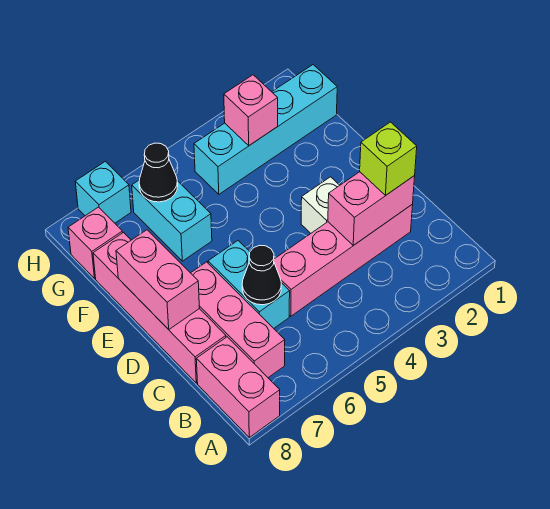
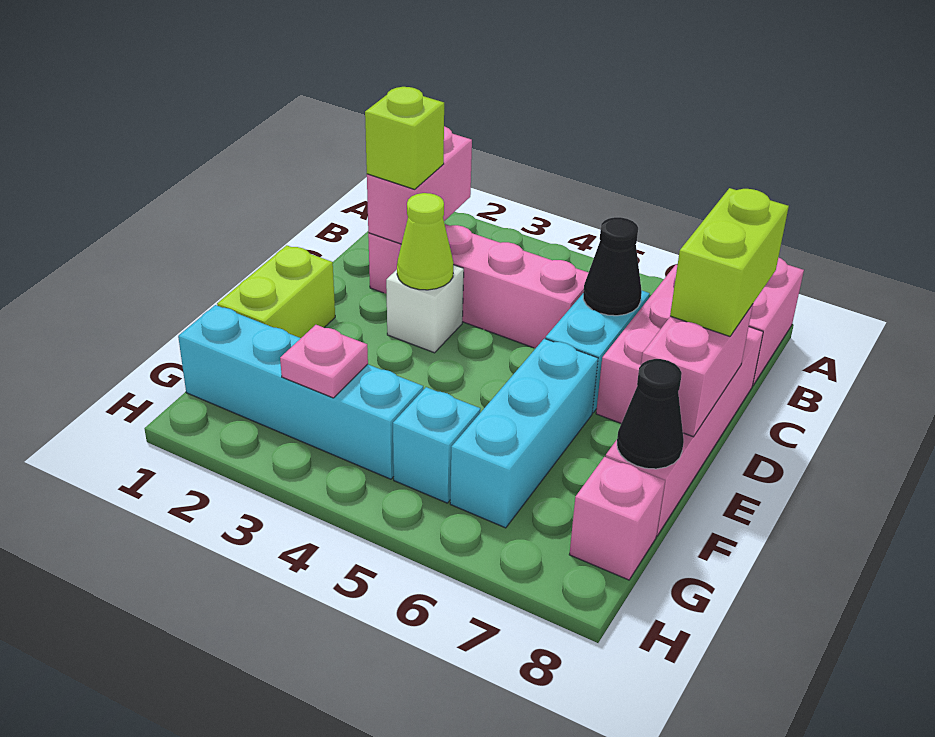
pink 1x2 brick [328,172,415,245] -> pink 1x2 brick turned to [367,126,472,244]
none -> lime 1x2 brick [670,188,789,336]
none -> lime 1x1 cone [397,193,454,290]
none -> lime 1x2 brick [217,245,335,338]
cyan 1x2 brick [132,180,212,261] -> cyan 1x3 brick [450,339,598,528]
pink 1x1 brick [224,75,278,145] -> pink 1x1 plate [280,325,368,398]
black 1x1 cone [139,143,178,202] -> black 1x1 cone moved to [617,359,684,469]
cyan 1x1 brick [75,161,131,223] -> cyan 1x1 brick moved to [393,387,480,503]

